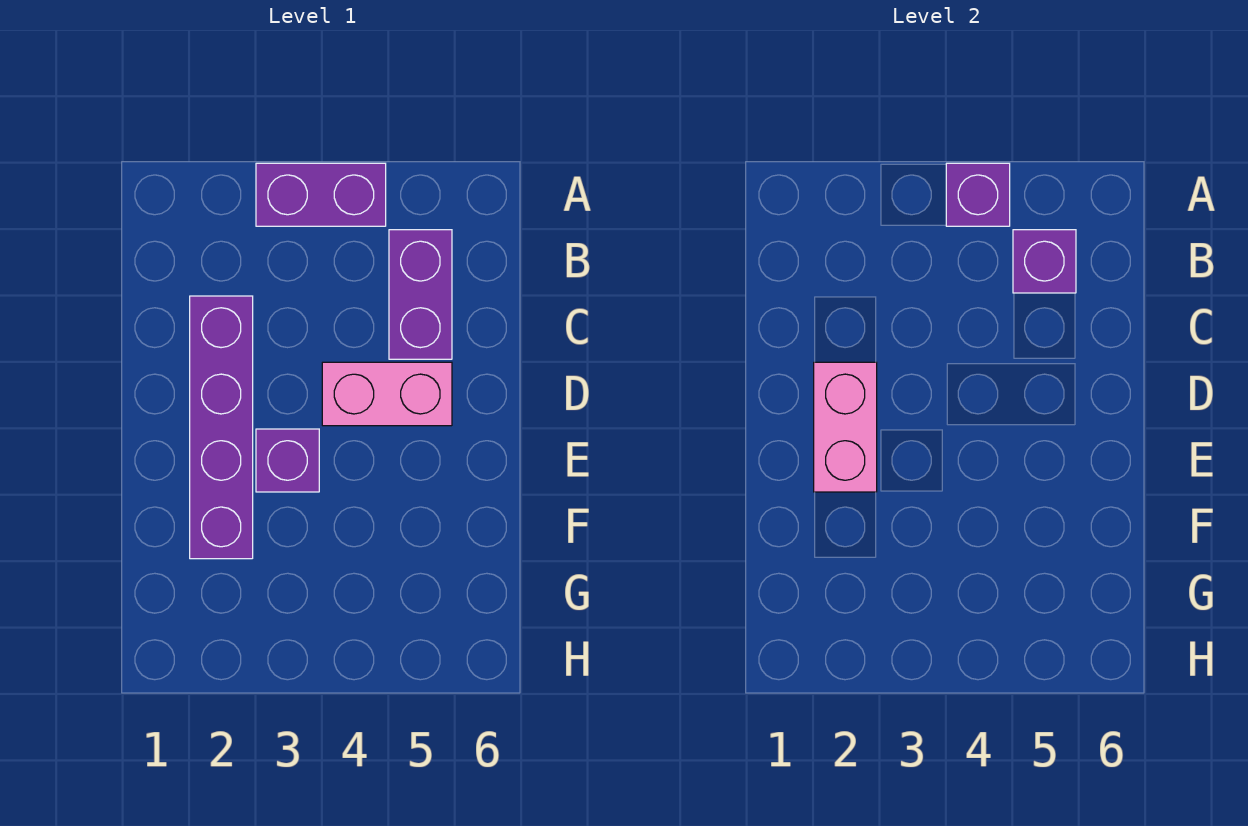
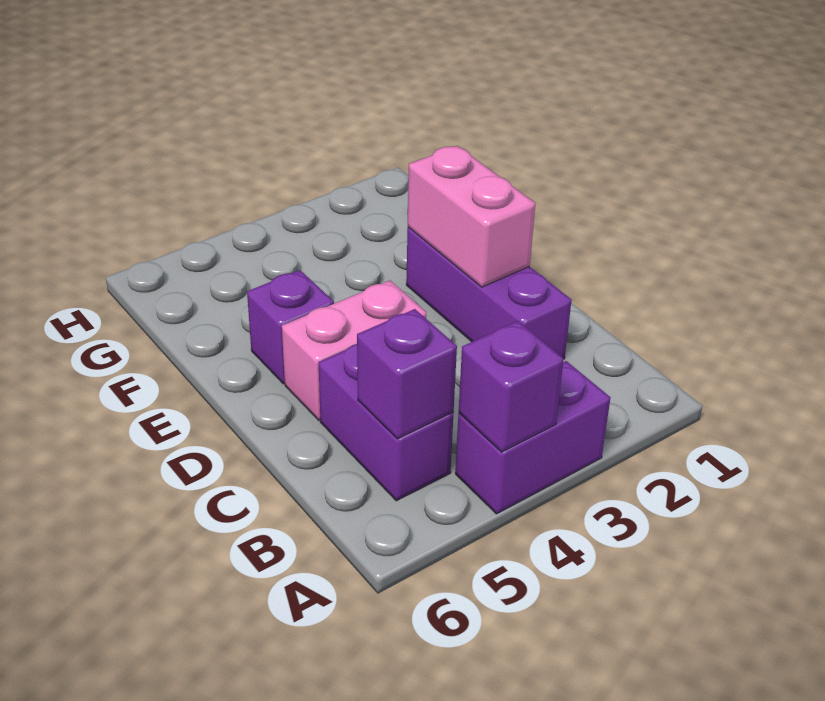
purple 1x4 brick [190,296,253,559] -> purple 1x3 brick [406,227,571,359]
purple 1x1 brick [256,429,319,492] -> purple 1x1 brick moved to [247,270,334,384]

